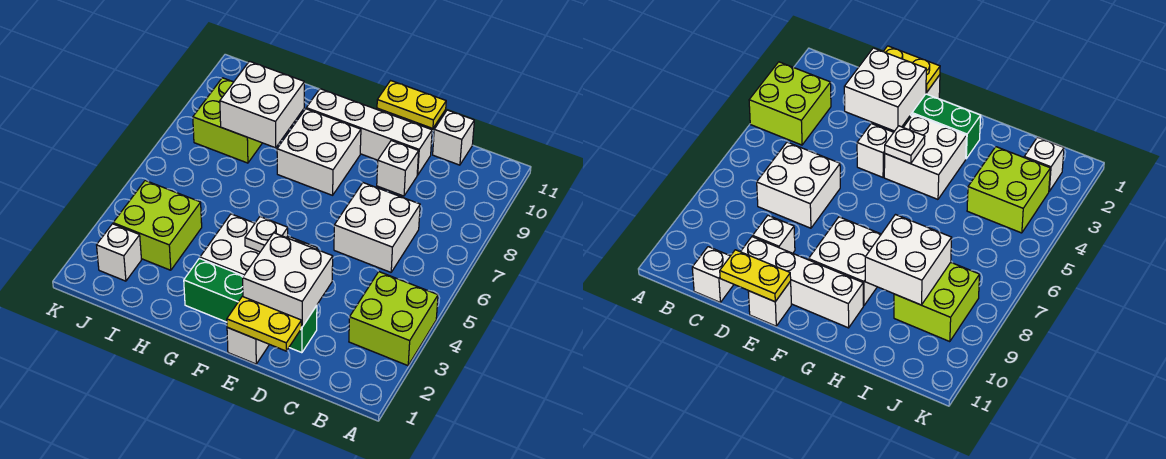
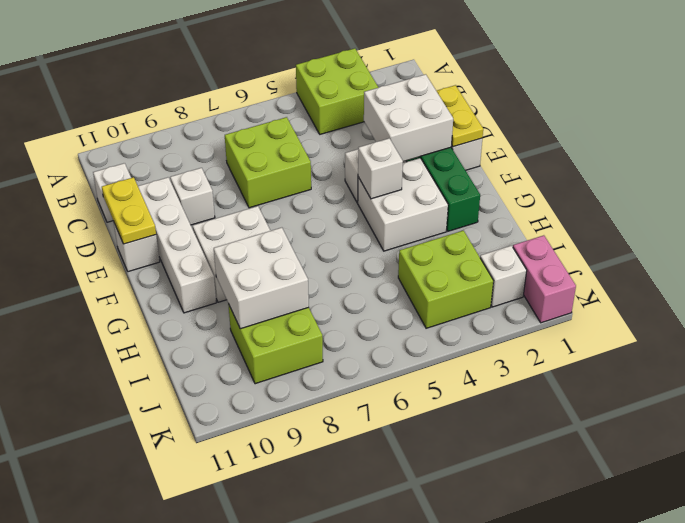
white 2x2 brick [334,183,420,272] -> lime 2x2 brick [225,117,311,208]
white 1x1 plate [245,217,288,252] -> white 1x1 brick [358,138,403,199]
none -> pink 1x2 brick [513,235,576,323]

